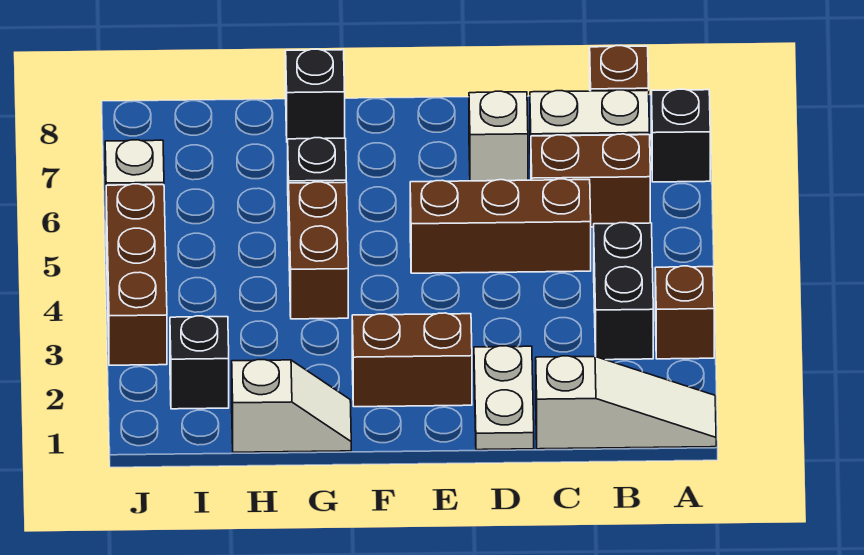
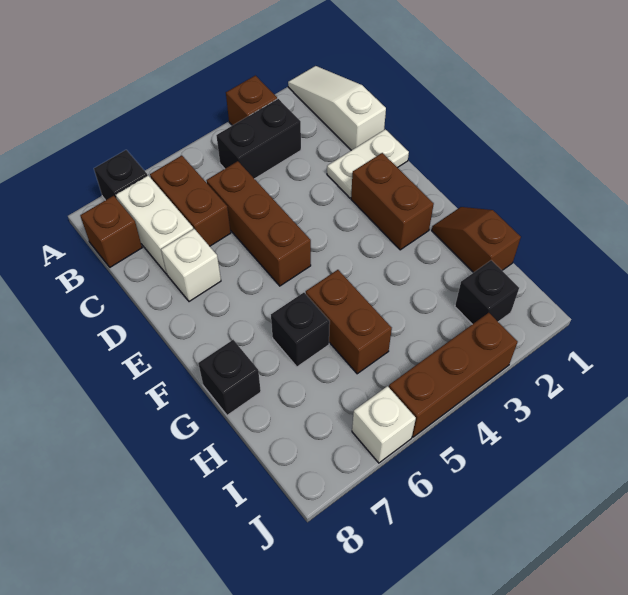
white 1x2 slope [232,360,351,452] -> brown 1x2 slope [432,207,521,273]
brown 1x2 brick [289,182,348,319] -> brown 1x2 brick turned to [306,270,392,374]

